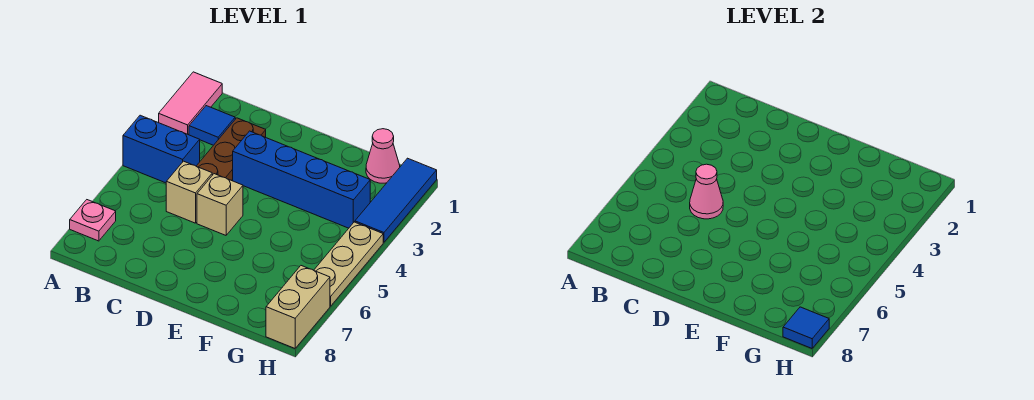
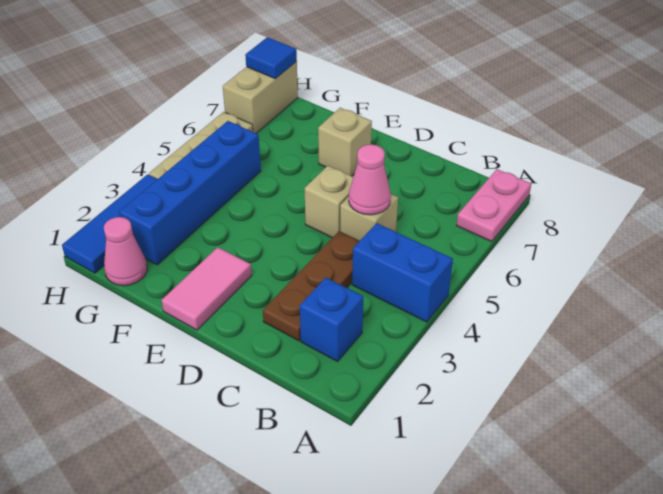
pink 1x2 tile [158,72,222,134] -> pink 1x2 tile moved to [162,247,252,330]
pink 1x1 plate [70,200,116,241] -> pink 1x2 plate [456,169,531,242]
blue 1x1 tile [189,106,235,145] -> blue 1x1 brick [300,278,363,361]
blue 1x4 brick [233,131,370,228] -> blue 1x4 brick turned to [119,121,261,265]
none -> tan 1x1 brick [318,108,372,176]

